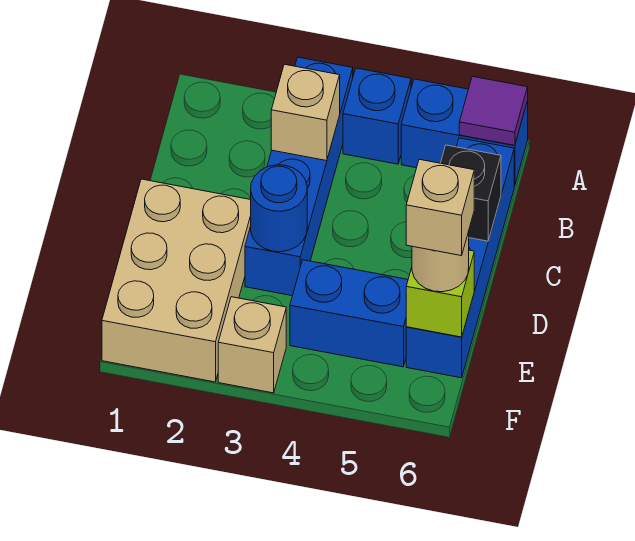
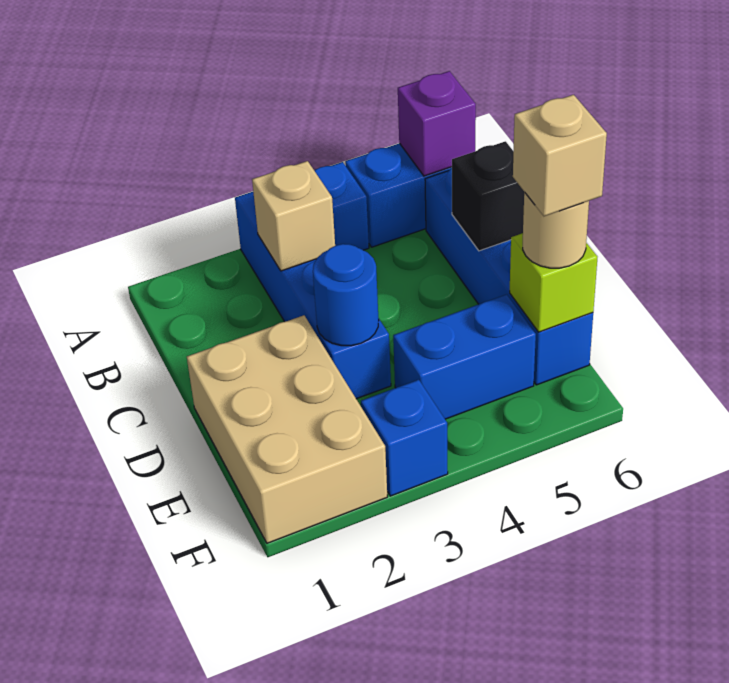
purple 1x1 tile [459,76,528,145] -> purple 1x1 brick [398,71,476,176]
tan 1x1 brick [218,297,286,393] -> blue 1x1 brick [361,380,448,496]

